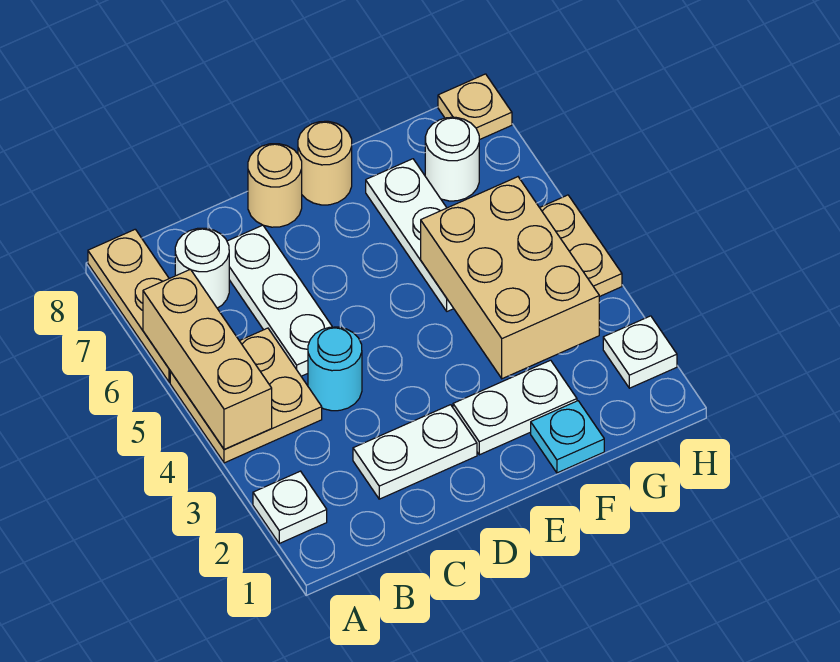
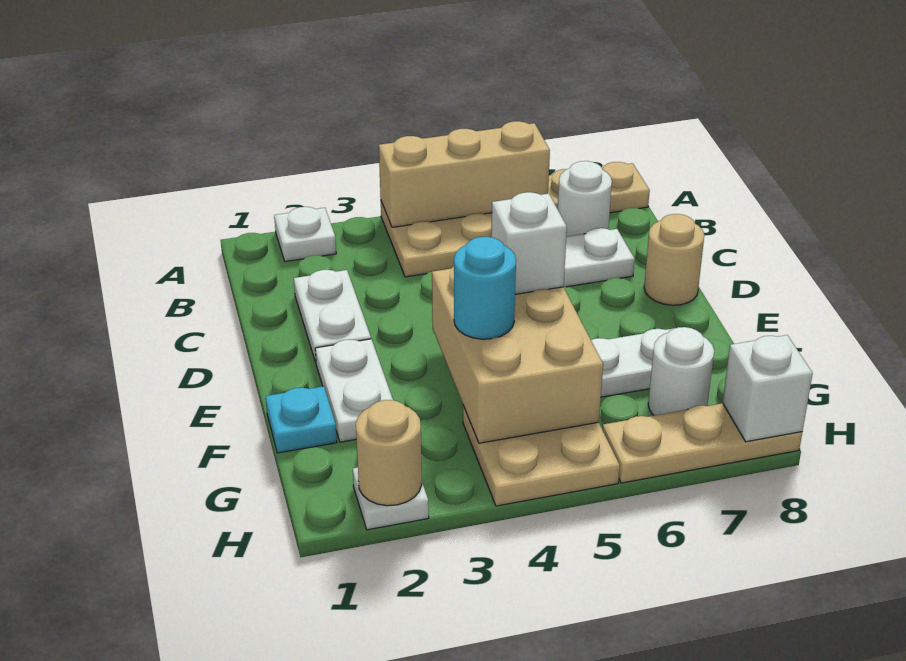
cyan 1x1 round brick [308,327,362,411] -> cyan 1x1 round brick moved to [454,237,516,339]
none -> white 1x1 brick [491,192,567,294]
tan 1x1 round brick [298,121,352,205] -> tan 1x1 round brick moved to [356,400,422,506]
tan 2x3 brick [421,177,599,379] -> tan 2x3 brick turned to [432,267,603,443]
tan 1x1 plate [438,74,512,140] -> tan 1x3 plate [602,403,802,483]
none -> white 1x1 brick [723,335,813,442]

